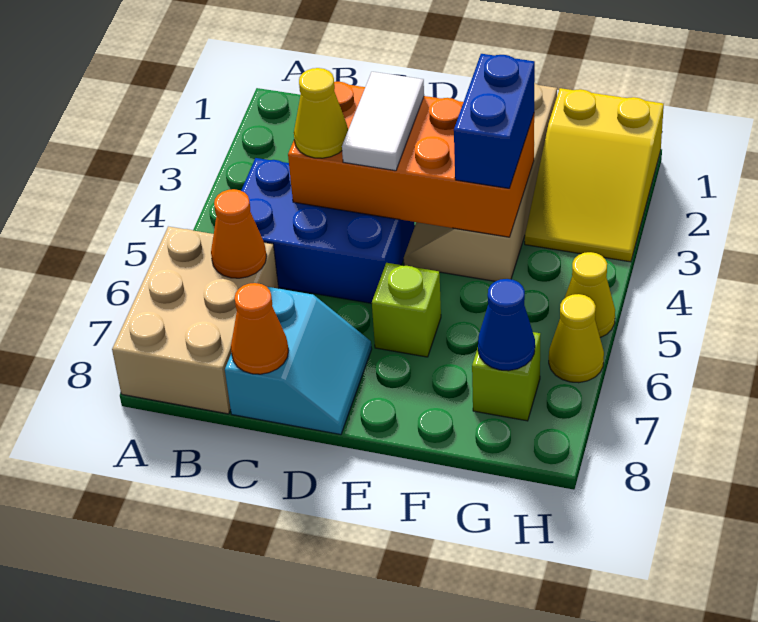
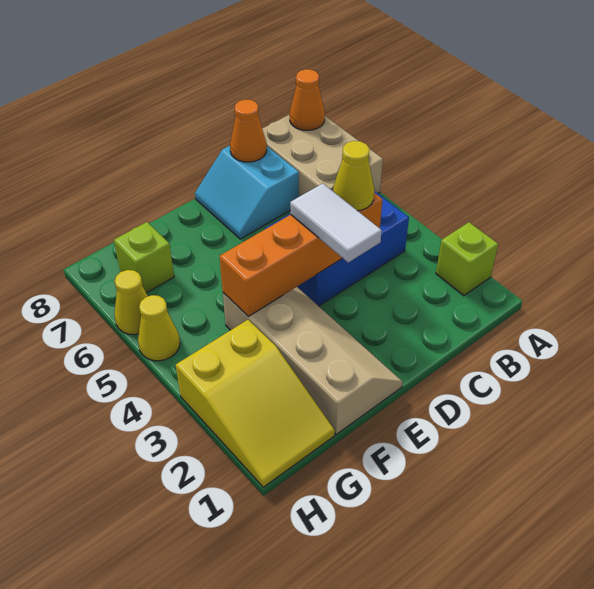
orange 1x1 cone [211,189,267,278] -> orange 1x1 cone moved to [289,69,325,130]
orange 2x4 brick [288,82,534,237] -> orange 1x4 brick [220,190,382,316]
lime 1x1 brick [372,263,441,357] -> lime 1x1 brick moved to [436,222,498,296]
blue 1x2 brick [454,54,535,188] -> none
yellow 2x3 slope [525,88,664,262] -> yellow 2x3 slope turned to [176,320,335,487]
blue 1x1 cone [478,279,535,371] -> none

